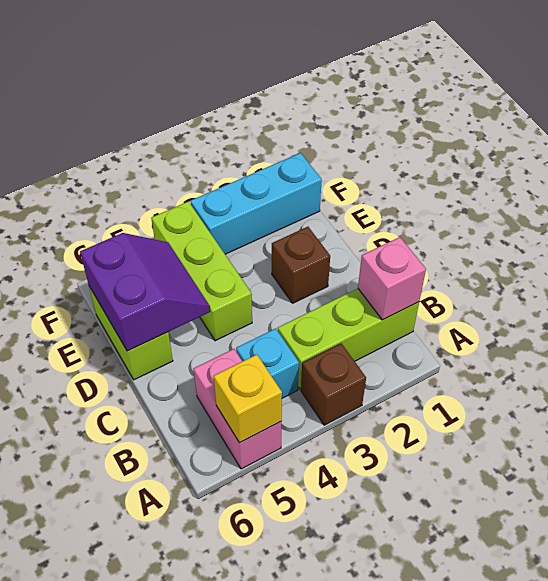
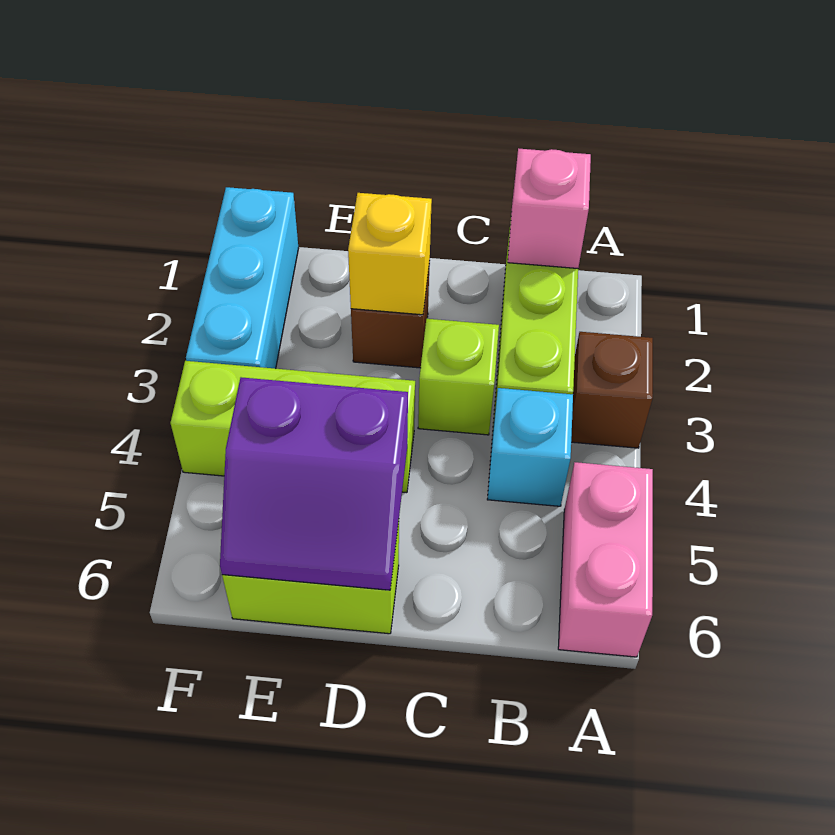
pink 1x2 brick [194,349,281,469] -> pink 1x2 brick turned to [558,462,653,657]
yellow 1x1 brick [214,355,282,443] -> yellow 1x1 brick moved to [348,193,432,315]
none -> lime 1x1 brick [418,319,499,435]
purple 2x2 slope [80,233,210,351] -> purple 2x2 slope turned to [220,377,408,590]

